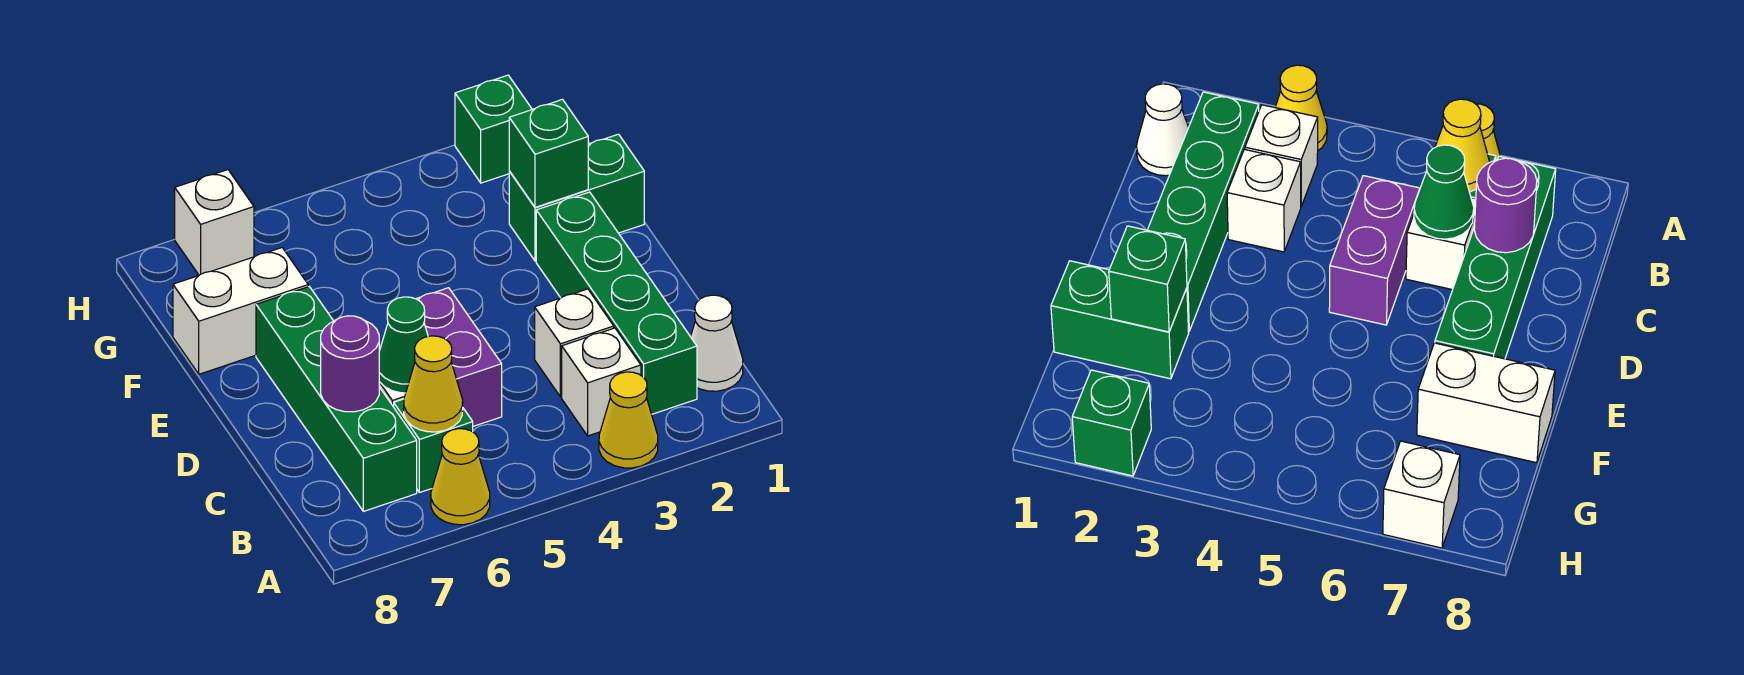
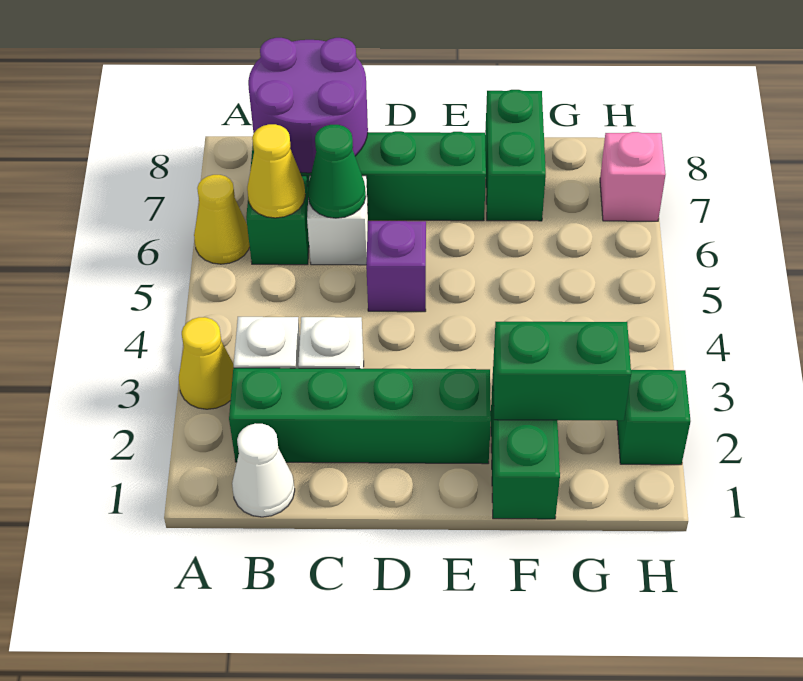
purple 1x2 brick [416,288,502,426] -> purple 1x1 brick [366,221,426,312]
purple 1x1 round brick [321,316,379,412] -> purple 2x2 round brick [248,38,368,173]
green 1x1 brick [509,99,588,207] -> green 1x2 brick [493,322,631,421]
white 1x2 brick [173,248,308,374] -> green 1x2 brick [485,90,546,221]
white 1x1 brick [175,170,254,275] -> pink 1x1 brick [600,132,666,221]

